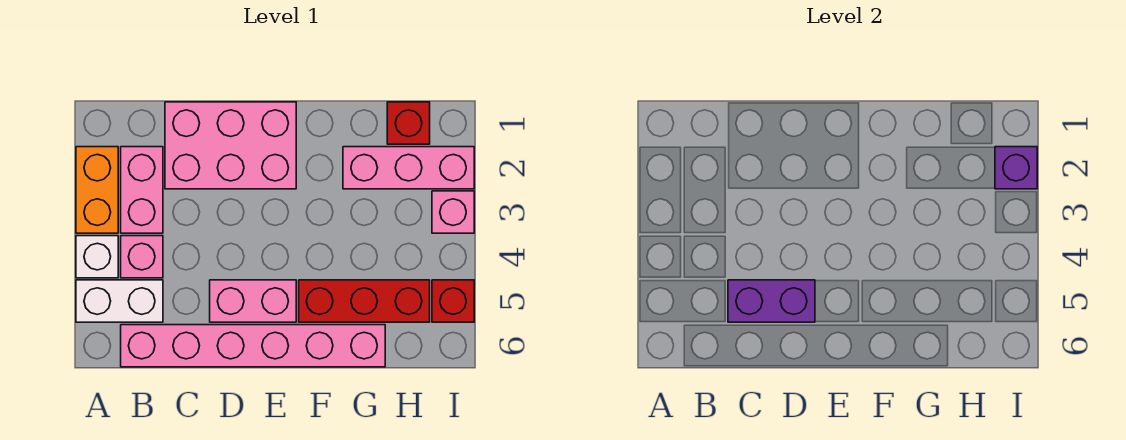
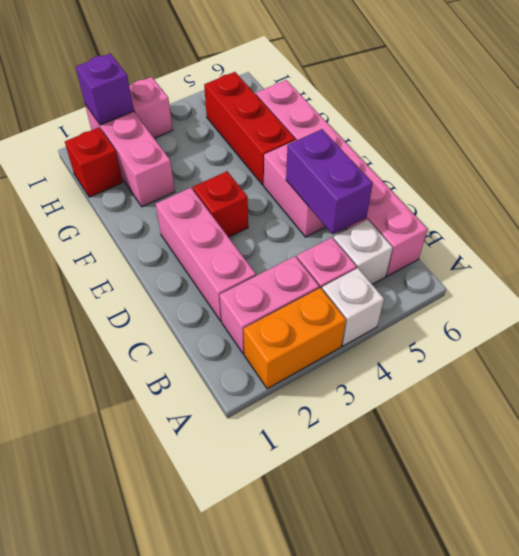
white 1x2 brick [76,280,163,322] -> white 1x1 brick [334,219,393,284]
pink 2x3 brick [165,102,296,189] -> pink 1x3 brick [156,188,256,321]
red 1x1 brick [432,280,474,322] -> red 1x1 brick moved to [193,171,248,237]

